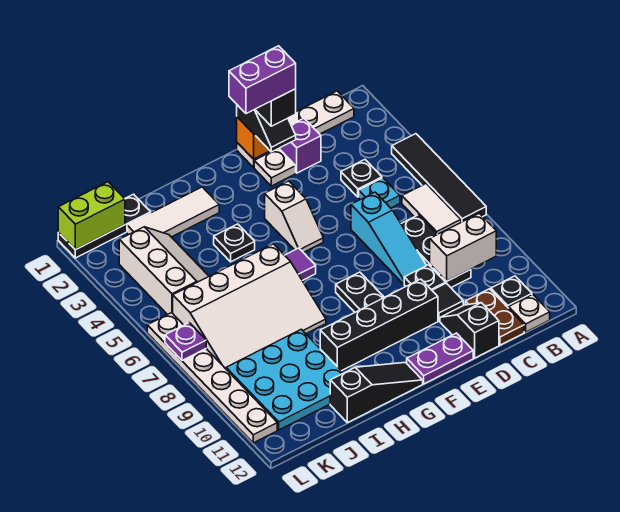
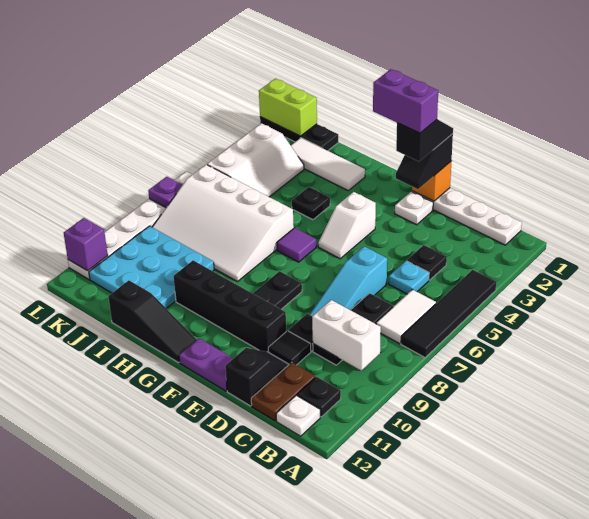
purple 1x1 brick [280,118,321,173] -> purple 1x1 brick moved to [64,218,108,271]

